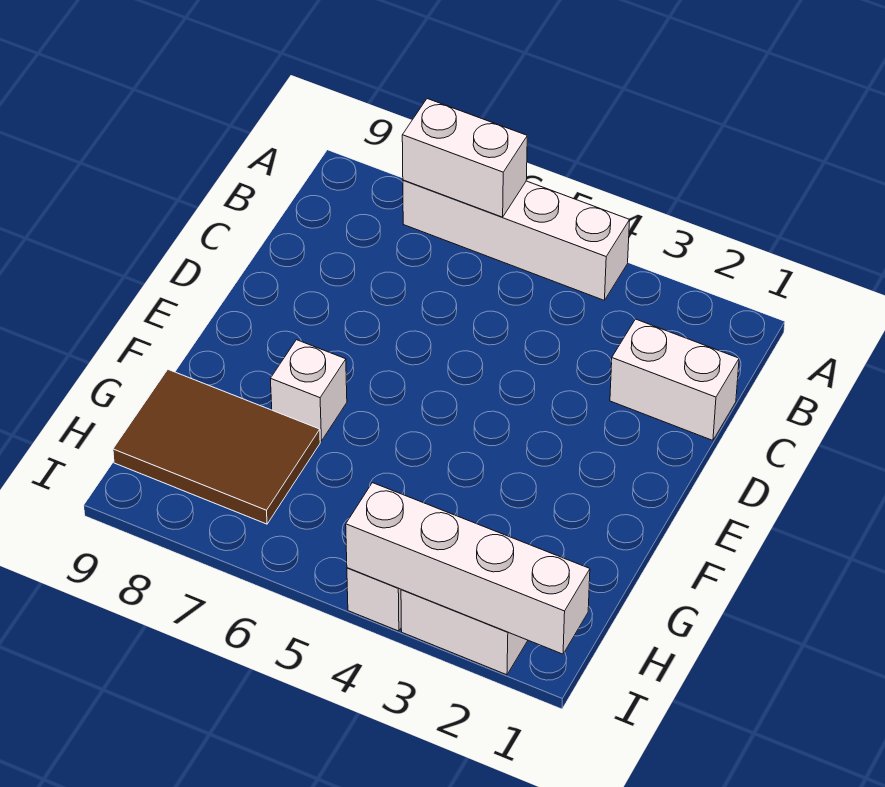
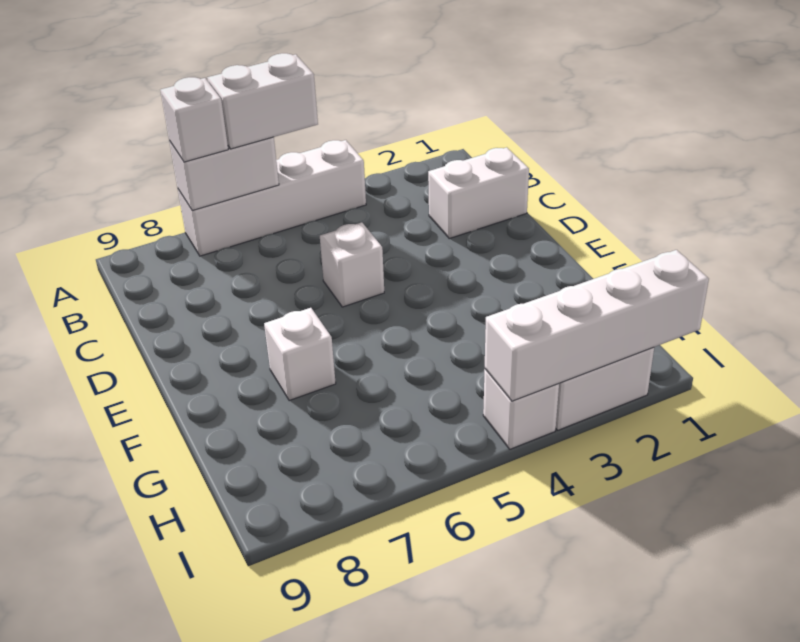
none -> white 1x2 brick [207,53,318,149]
none -> white 1x1 brick [160,77,228,162]
none -> white 1x1 brick [320,222,384,307]
brown 2x3 tile [113,370,320,524] -> none

